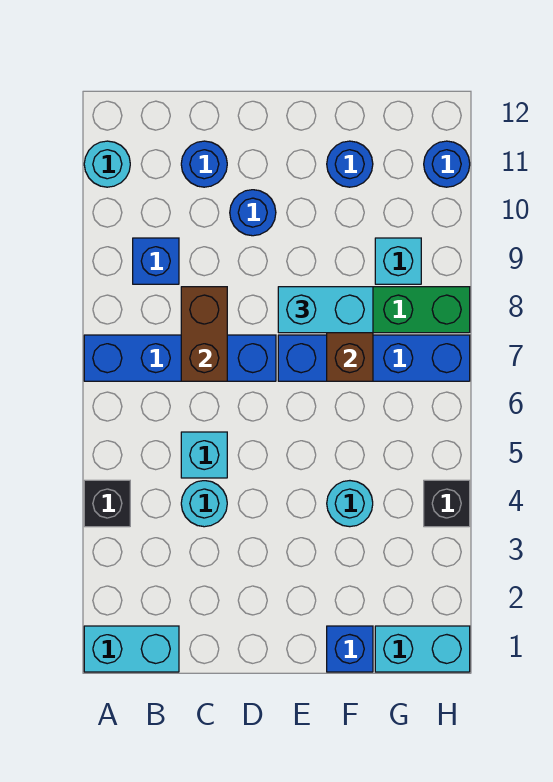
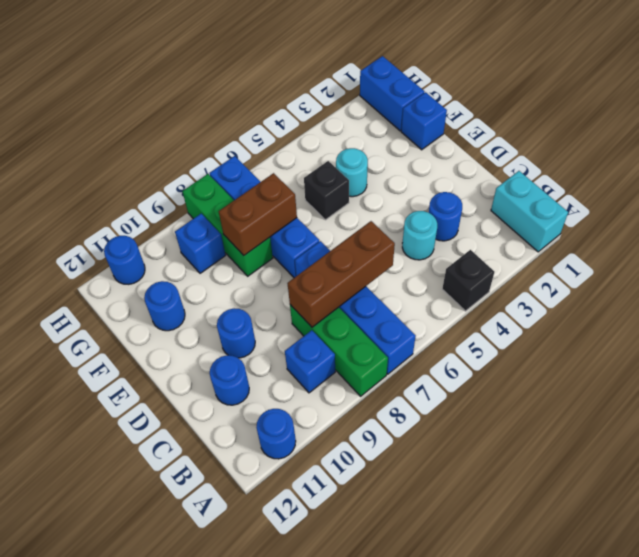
none -> green 1x3 brick [290,305,388,396]
cyan 1x1 round brick [84,141,130,187] -> blue 1x1 round brick [256,409,296,459]
none -> blue 1x1 round brick [429,192,462,241]
cyan 1x1 brick [181,432,227,478] -> none
brown 1x2 brick [181,287,227,381] -> brown 1x3 brick [287,221,395,327]
cyan 1x2 brick [278,287,373,333] -> none
cyan 1x2 brick [375,626,470,672] -> blue 1x2 brick [360,56,424,131]
cyan 1x1 brick [375,238,421,284] -> blue 1x1 brick [175,214,226,273]
black 1x1 brick [424,480,470,527] -> black 1x1 brick moved to [304,161,349,220]

